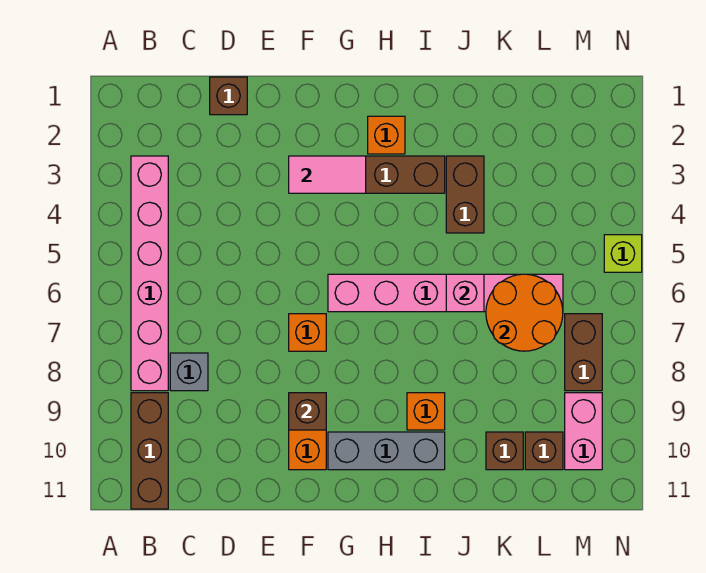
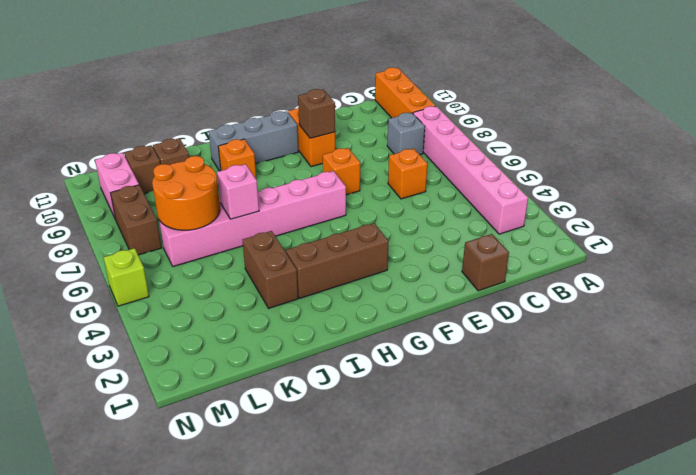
brown 1x3 brick [131,393,168,509] -> orange 1x3 brick [375,67,435,118]
pink 1x2 tile [289,156,366,193] -> none
orange 1x1 brick [368,116,405,154] -> orange 1x1 brick moved to [388,149,427,199]

